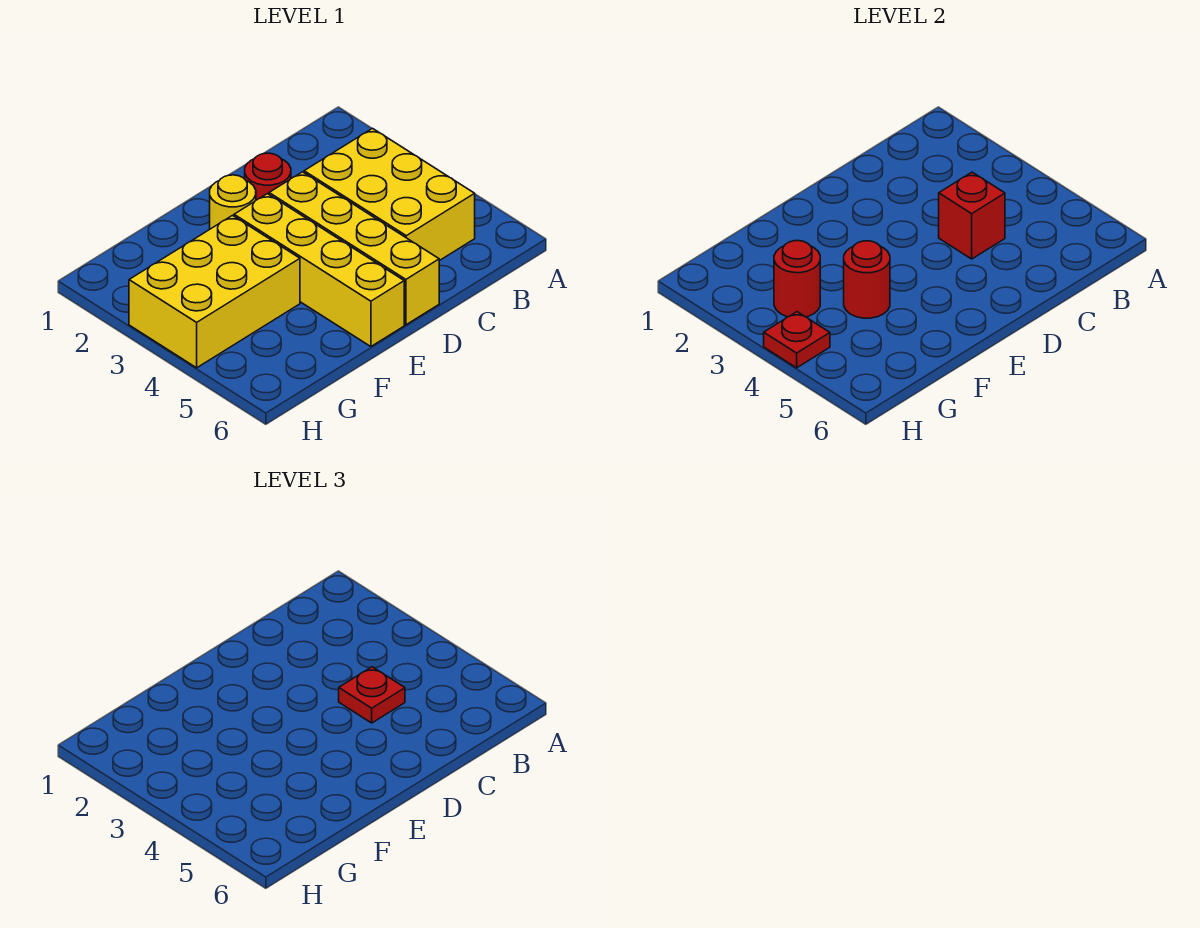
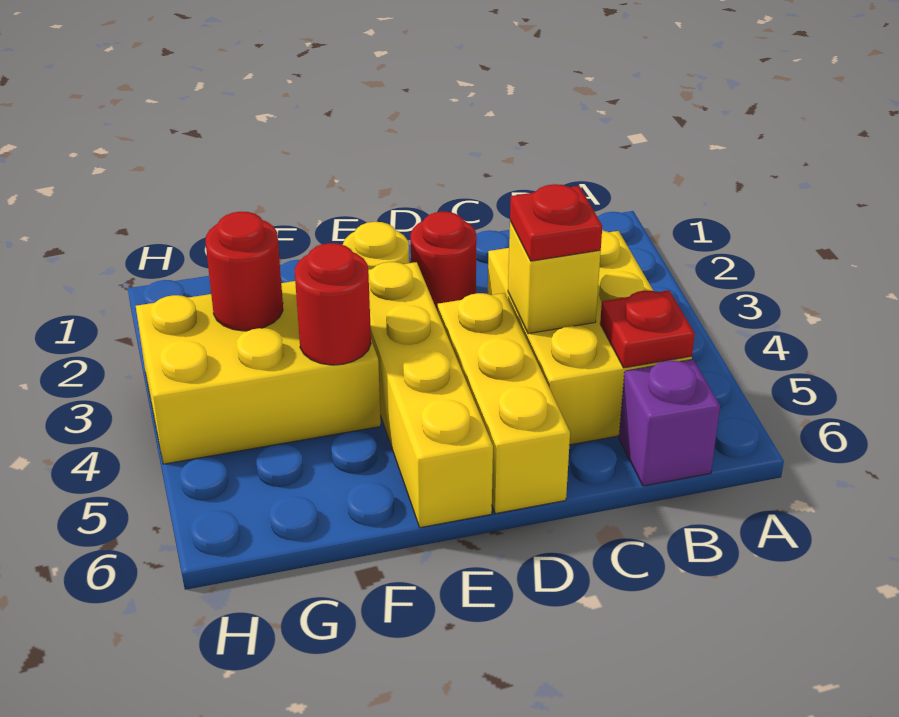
none -> purple 1x1 brick [619,359,720,486]
red 1x1 brick [939,172,1005,259] -> yellow 1x1 brick [508,221,601,334]
yellow 1x4 brick [269,172,439,325] -> yellow 1x3 brick [438,293,570,513]
red 1x1 plate [764,312,830,368] -> red 1x1 plate moved to [600,290,695,368]

